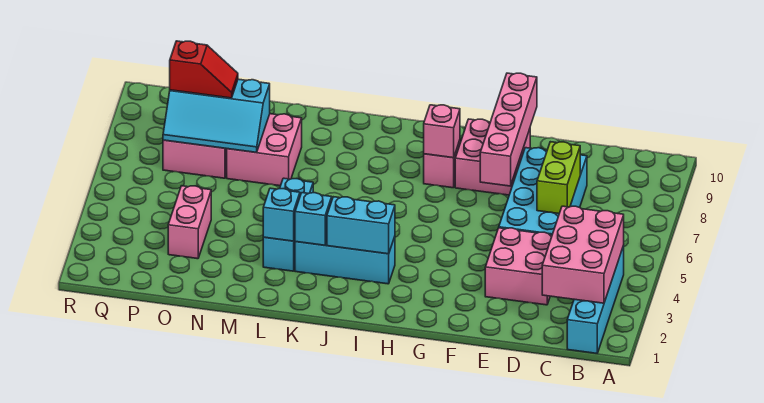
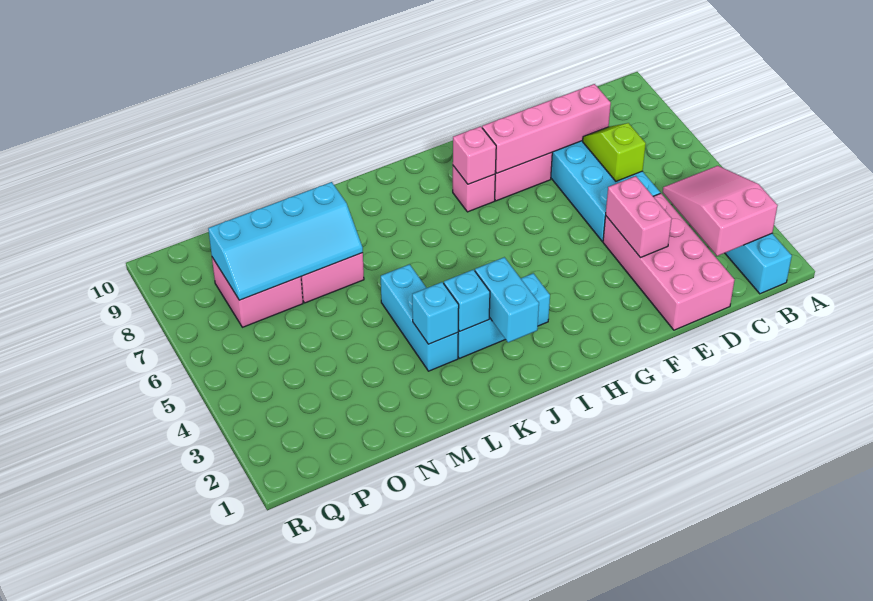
pink 2x3 brick [542,206,624,303] -> pink 2x3 slope [663,166,777,256]
pink 2x2 brick [485,228,552,305] -> pink 2x4 brick [603,193,734,330]
lime 1x2 brick [537,142,580,214] -> lime 1x2 slope [583,123,646,181]
pink 1x4 brick [480,73,537,186] -> pink 1x4 brick turned to [482,84,611,173]
cyan 1x2 brick [327,197,395,254] -> cyan 1x2 brick turned to [475,257,539,342]
cyan 2x3 slope [163,79,270,152] -> cyan 2x4 slope [208,182,363,300]
pink 1x2 brick [168,186,211,259] -> pink 1x2 brick moved to [606,176,672,258]
red 1x2 slope [170,41,238,98] -> none

